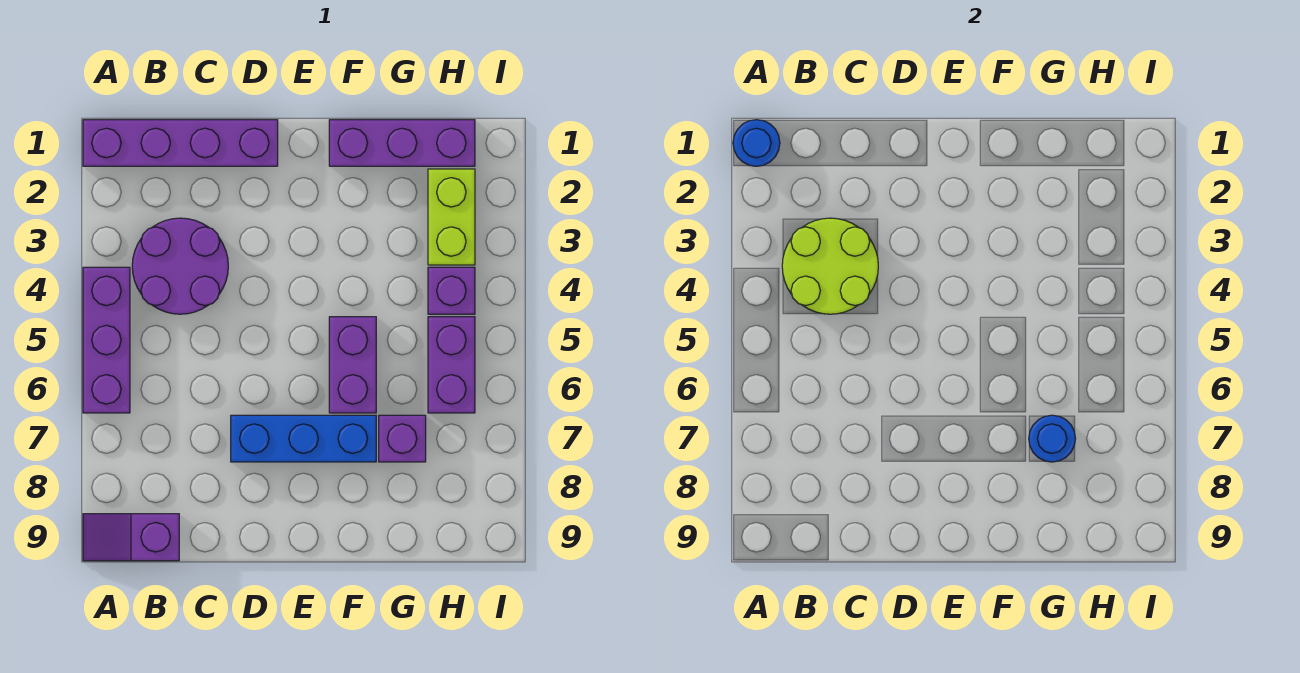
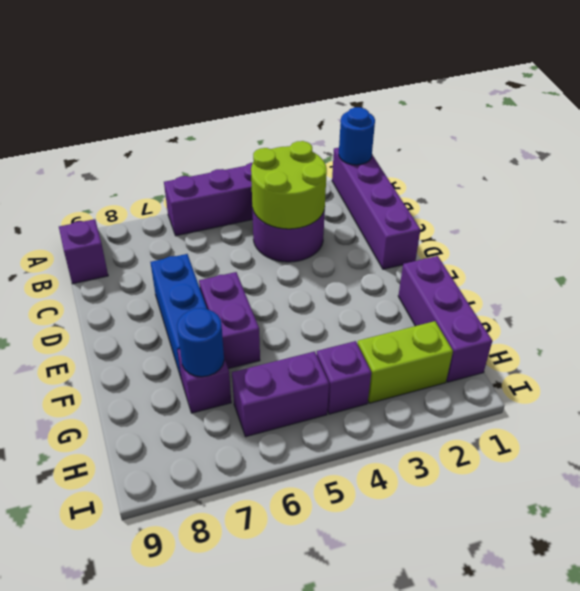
purple 1x2 brick [329,317,376,413] -> purple 1x2 brick turned to [199,272,260,369]

